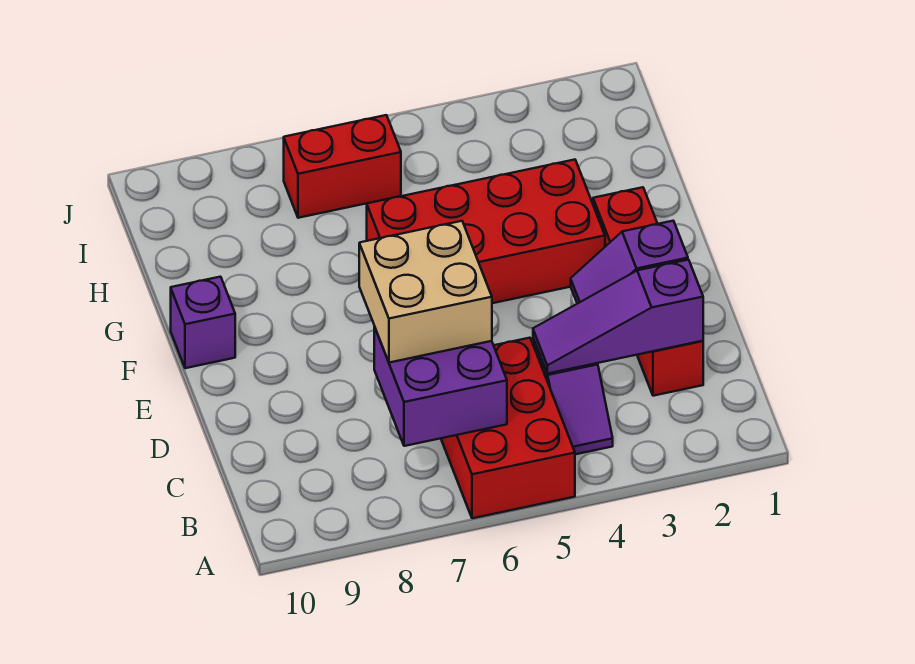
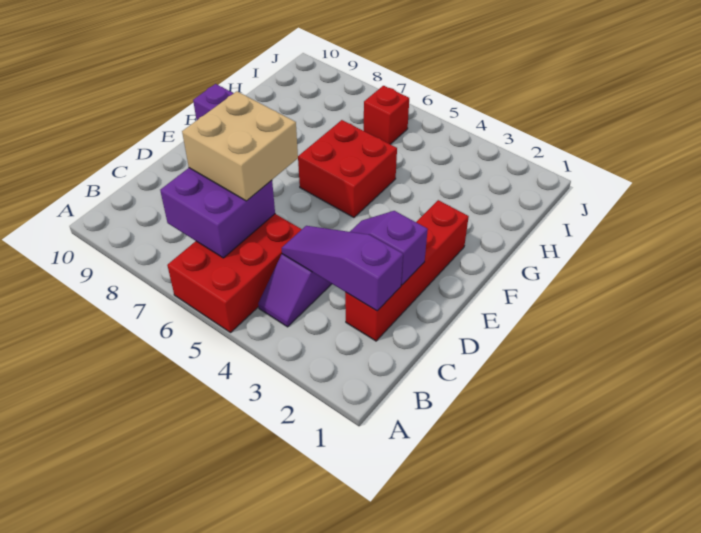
red 2x4 brick [367,160,605,303] -> red 2x2 brick [298,120,397,217]
red 1x2 brick [284,115,401,218] -> red 1x1 brick [364,86,409,144]

